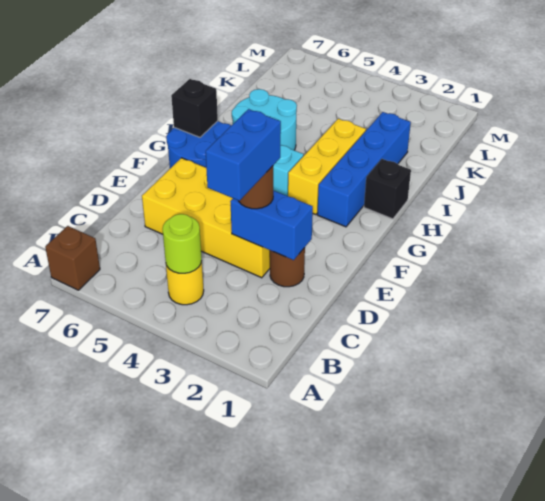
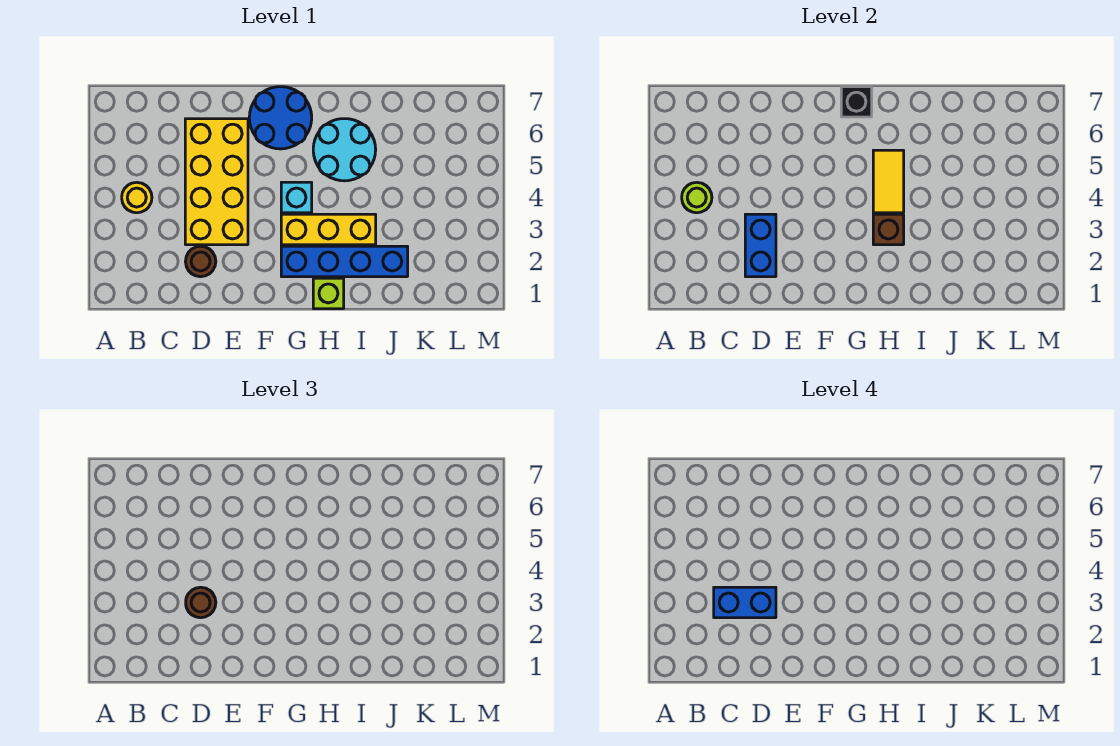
brown 1x1 brick [45,226,100,290] -> brown 1x1 brick moved to [873,214,904,245]
black 1x1 brick [364,159,411,219] -> lime 1x1 brick [313,278,344,309]
none -> yellow 1x2 tile [873,150,904,213]

